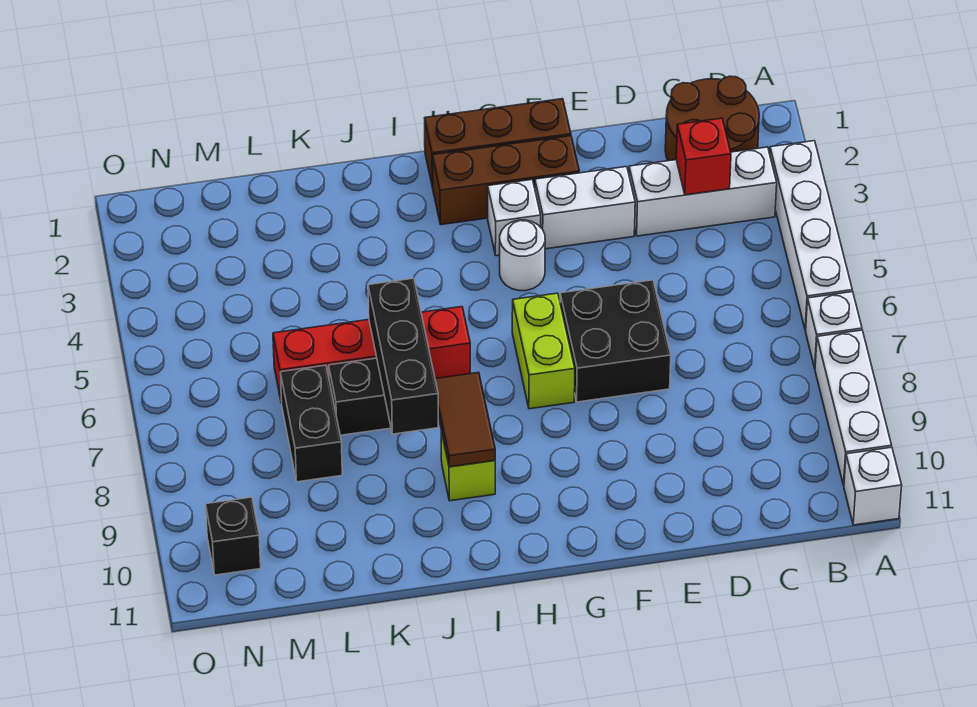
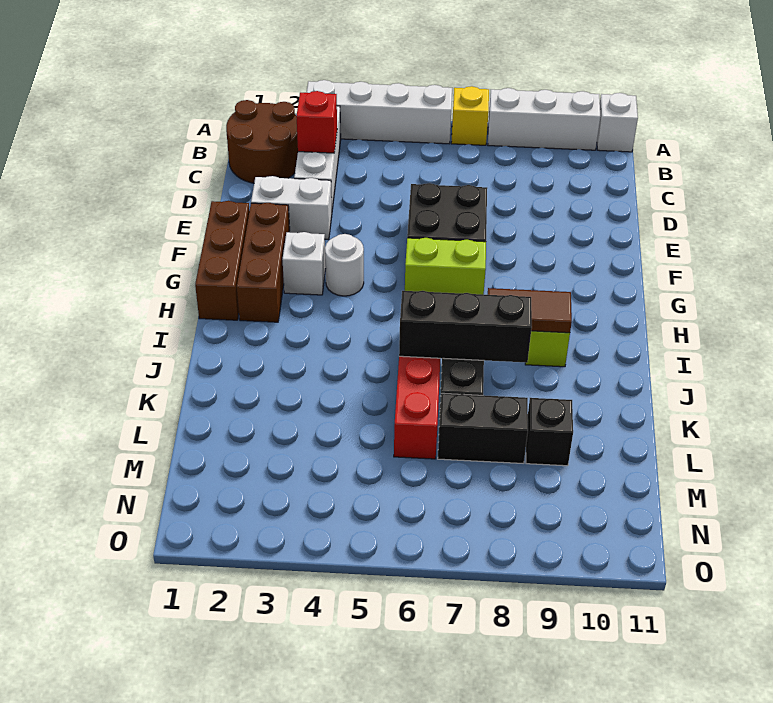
white 1x1 brick [806,292,862,368] -> yellow 1x1 brick [451,86,489,145]
white 1x2 brick [535,167,635,249] -> white 1x2 brick turned to [251,176,332,240]
black 1x1 brick [206,497,261,575] -> black 1x1 brick moved to [526,398,573,466]

